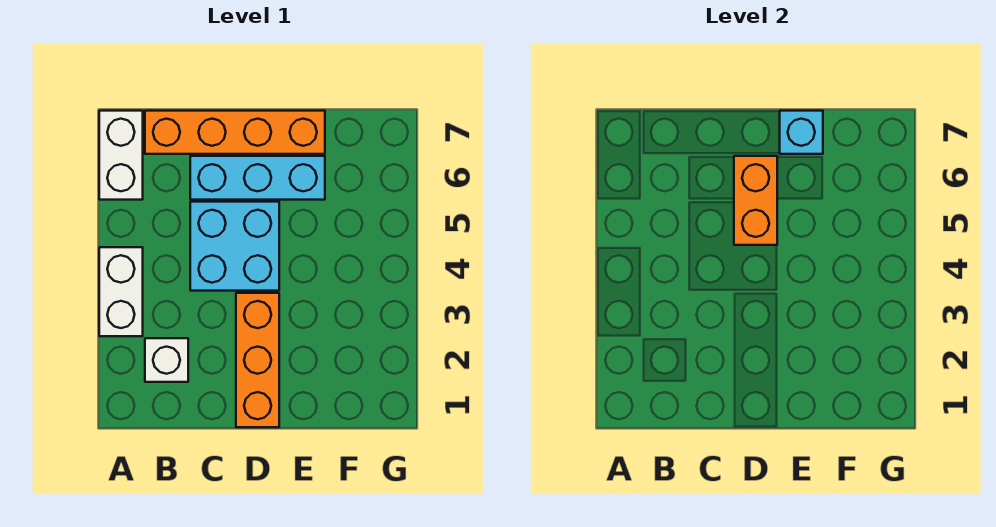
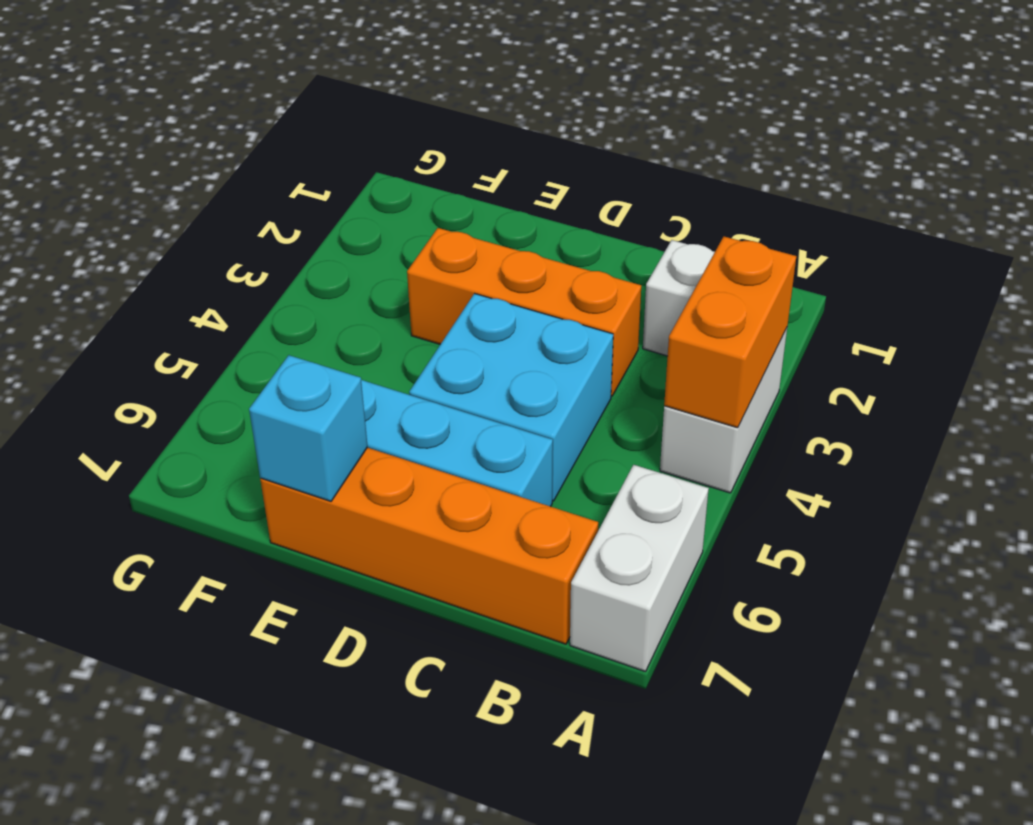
orange 1x3 brick [236,293,279,427] -> orange 1x3 brick turned to [407,228,641,396]
orange 1x2 brick [734,156,777,245] -> orange 1x2 brick moved to [664,237,796,428]

